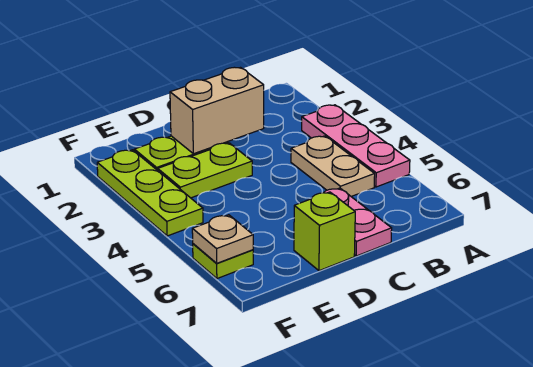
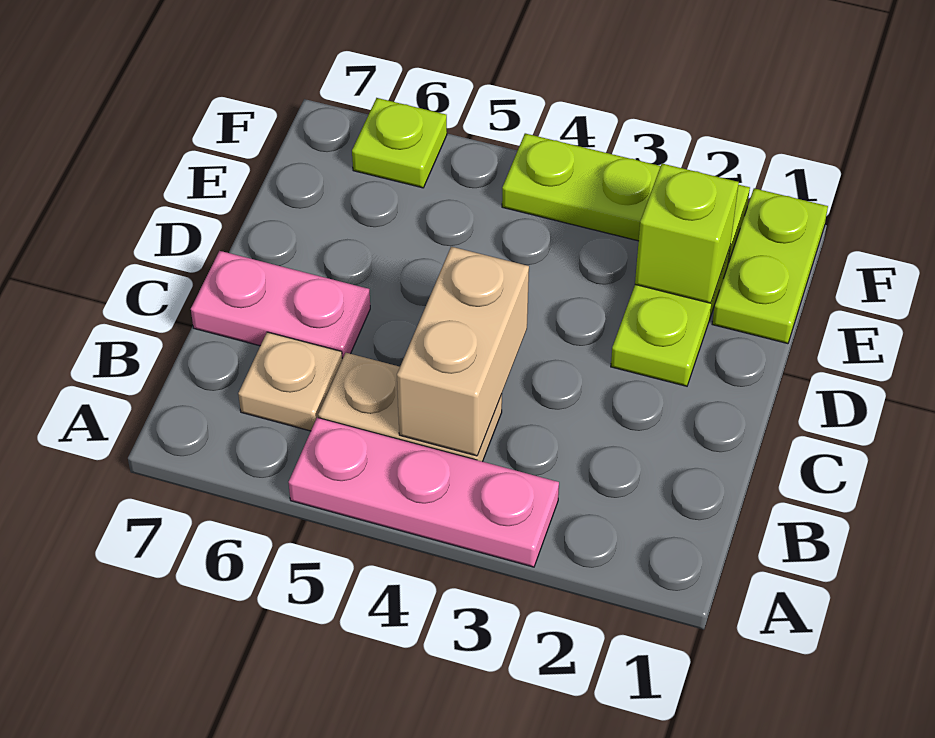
tan 1x2 brick [170,67,264,154] -> tan 1x2 brick moved to [397,247,529,456]
lime 1x2 plate [158,143,252,198] -> lime 1x2 plate moved to [712,188,828,344]
lime 1x1 brick [294,192,355,271] -> lime 1x1 brick moved to [635,164,739,303]
tan 1x1 plate [192,215,253,263] -> tan 1x1 plate moved to [238,332,342,431]

